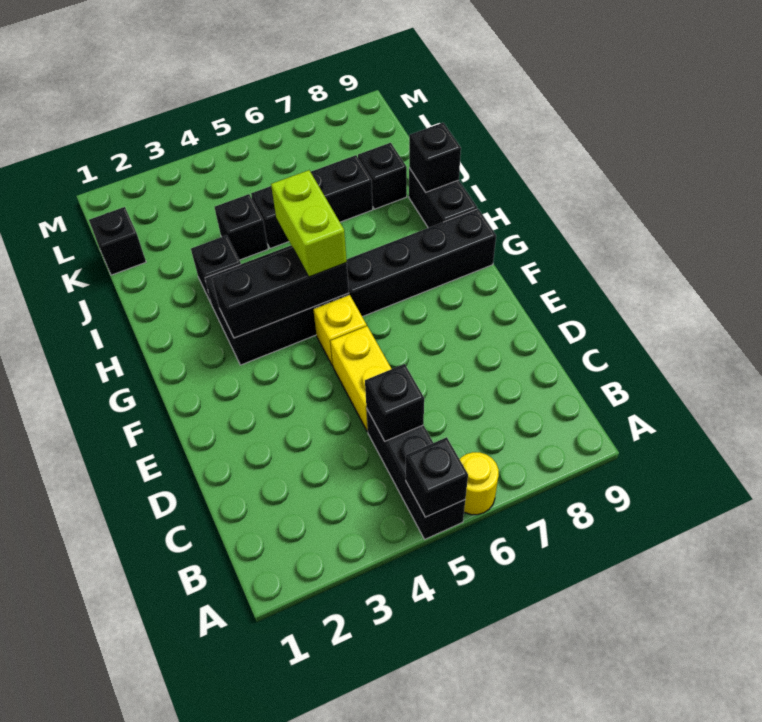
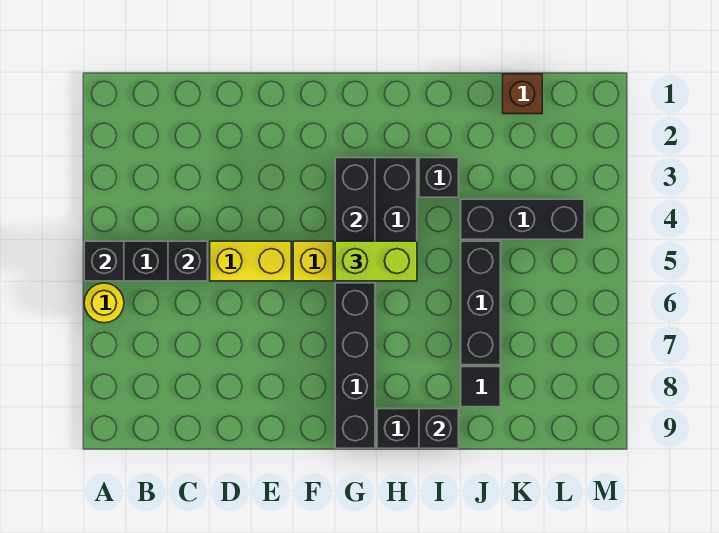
black 1x1 brick [215,194,268,260] -> black 1x3 brick [461,199,584,239]
black 1x1 brick [358,143,407,209] -> black 1x1 tile [461,367,501,407]
black 1x1 brick [89,207,146,275] -> brown 1x1 brick [503,74,542,114]

